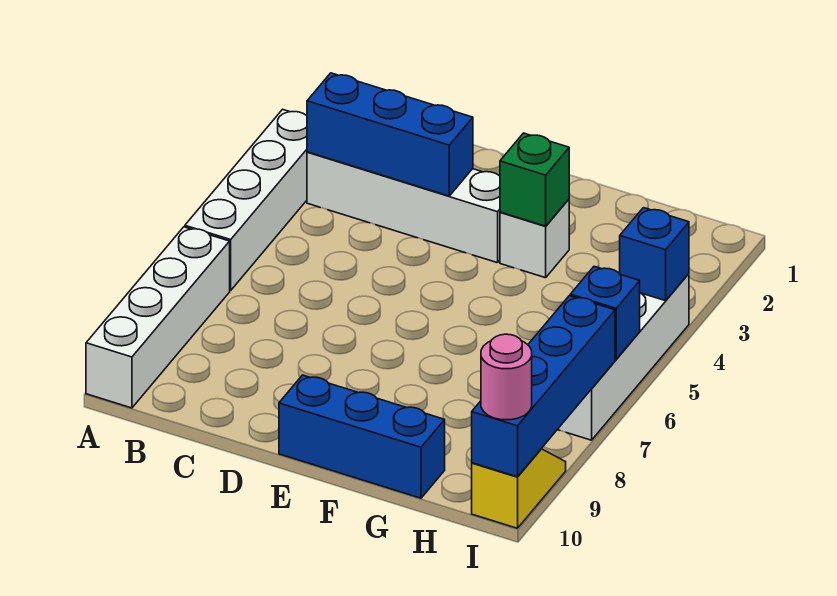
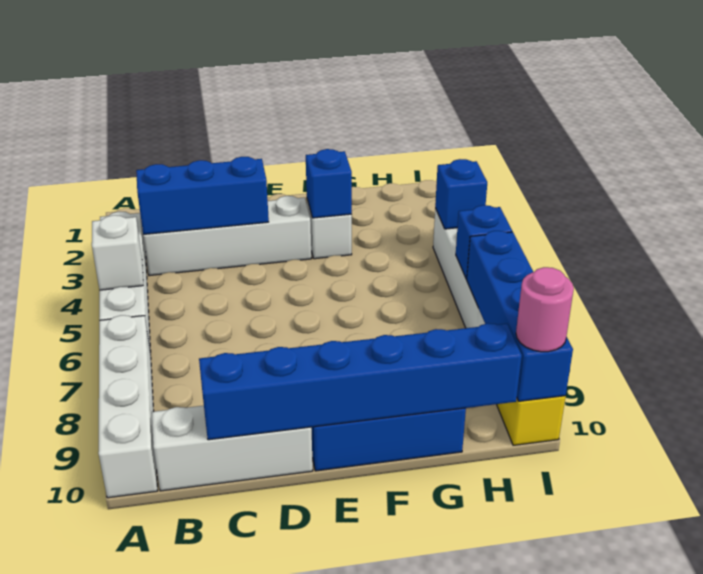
none -> white 1x1 brick [92,215,143,290]
none -> white 1x3 brick [152,406,313,491]
none -> blue 1x6 brick [199,323,522,440]
green 1x1 brick [500,133,569,226] -> blue 1x1 brick [306,149,352,218]

